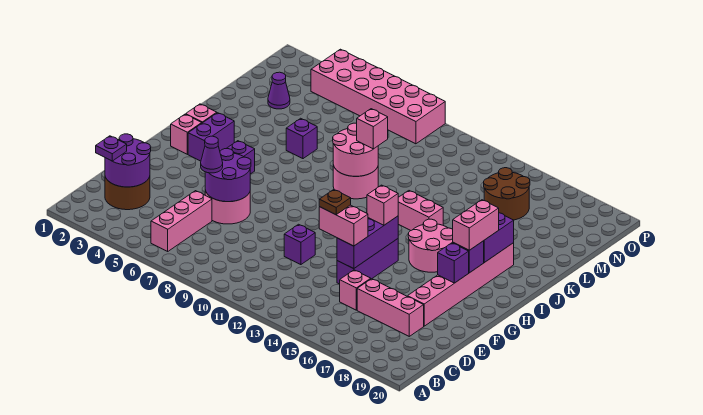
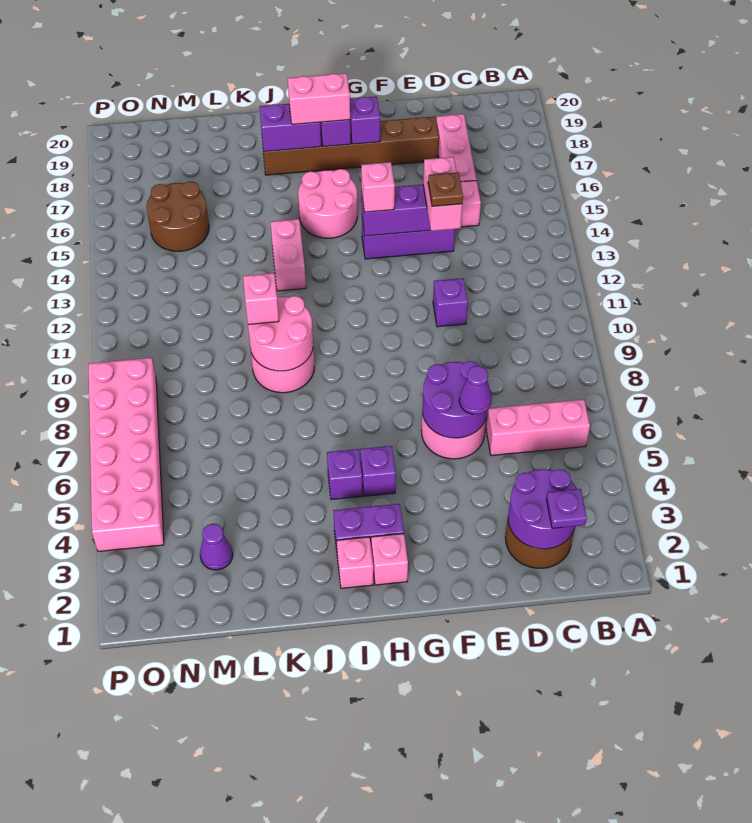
pink 1x6 brick [408,243,514,326] -> brown 1x6 brick [262,117,439,175]
purple 1x1 brick [286,118,317,159] -> purple 1x1 brick moved to [327,449,362,499]

